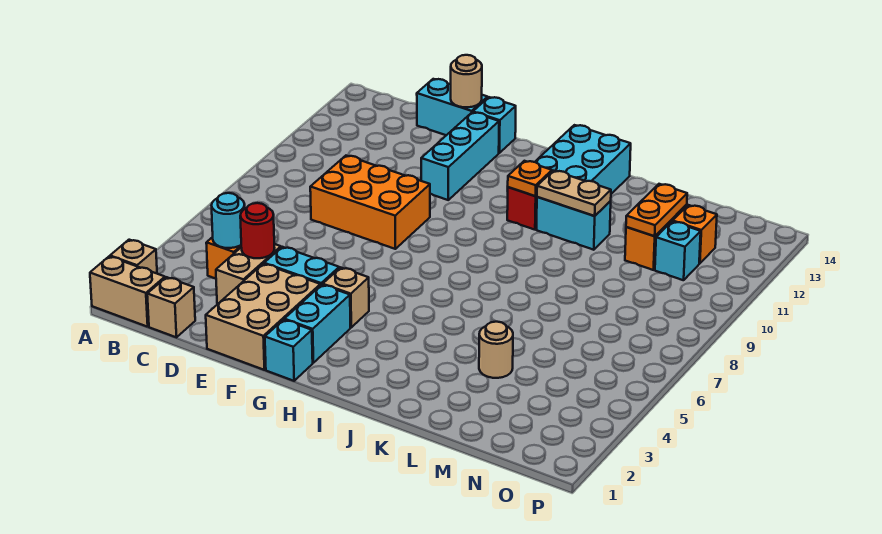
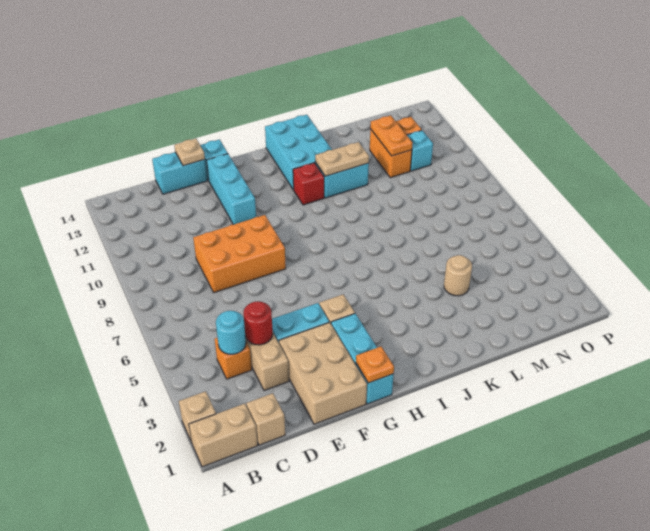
tan 1x1 round brick [451,55,482,107] -> tan 1x1 plate [174,139,205,166]
orange 1x1 plate [508,161,552,196] -> orange 1x1 plate moved to [356,347,394,383]

